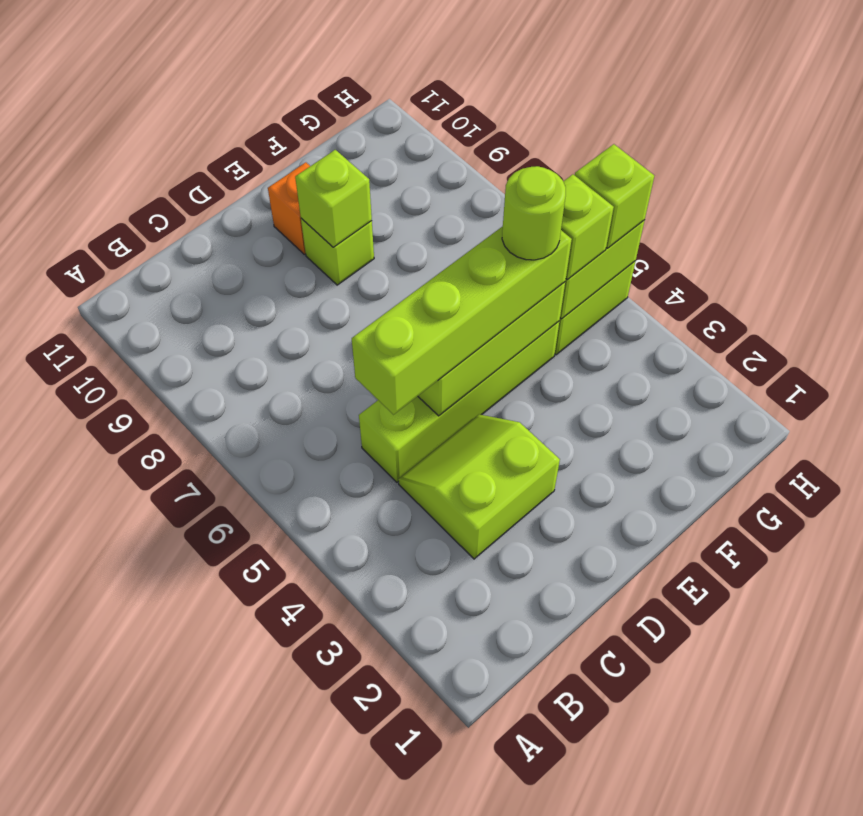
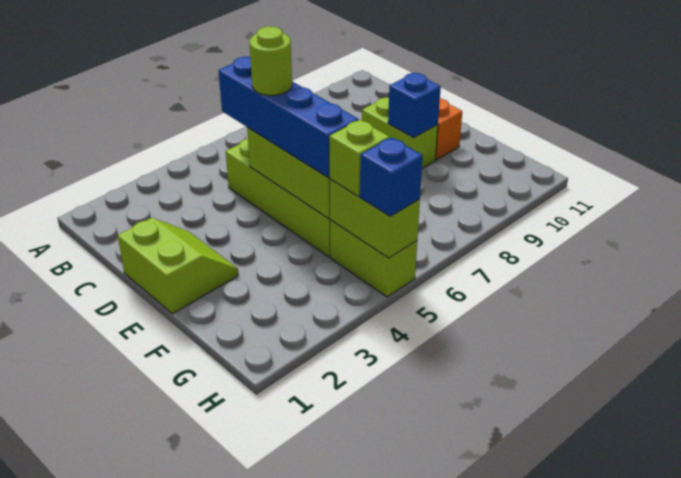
lime 2x2 slope [398,414,560,559] -> lime 2x2 slope moved to [118,218,238,314]
lime 1x4 brick [352,226,572,415] -> blue 1x4 brick [218,57,359,178]
lime 1x1 brick [301,218,374,285] -> lime 1x2 brick [362,97,438,168]
lime 1x1 brick [295,150,372,247] -> blue 1x1 brick [388,73,441,137]
lime 1x1 round brick [502,166,566,260] -> lime 1x1 round brick moved to [250,26,292,96]
lime 1x1 brick [575,144,654,248] -> blue 1x1 brick [360,137,423,217]

